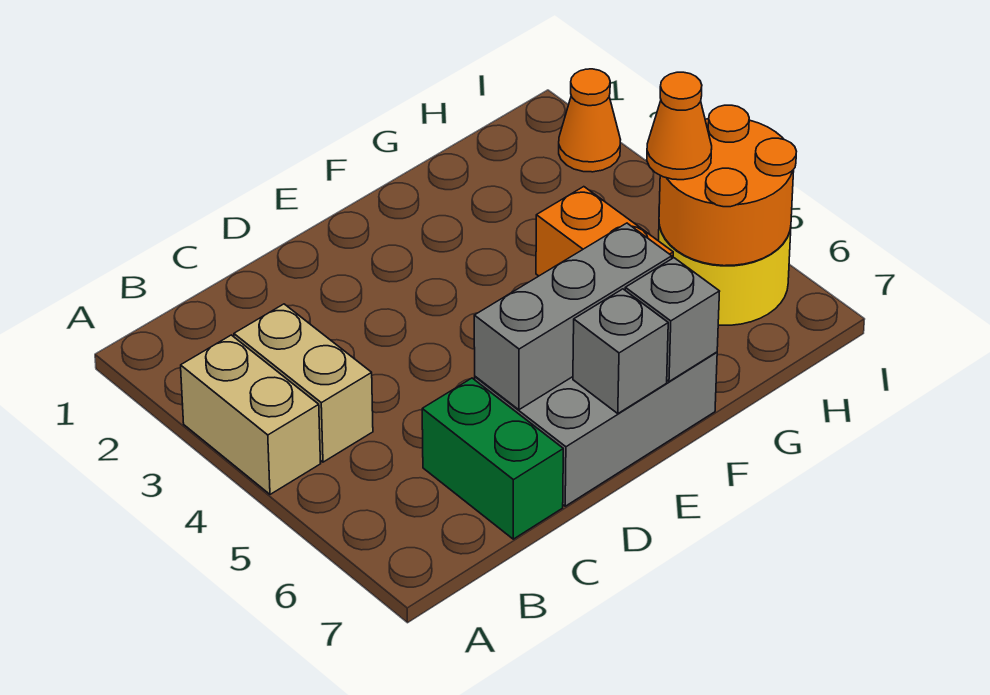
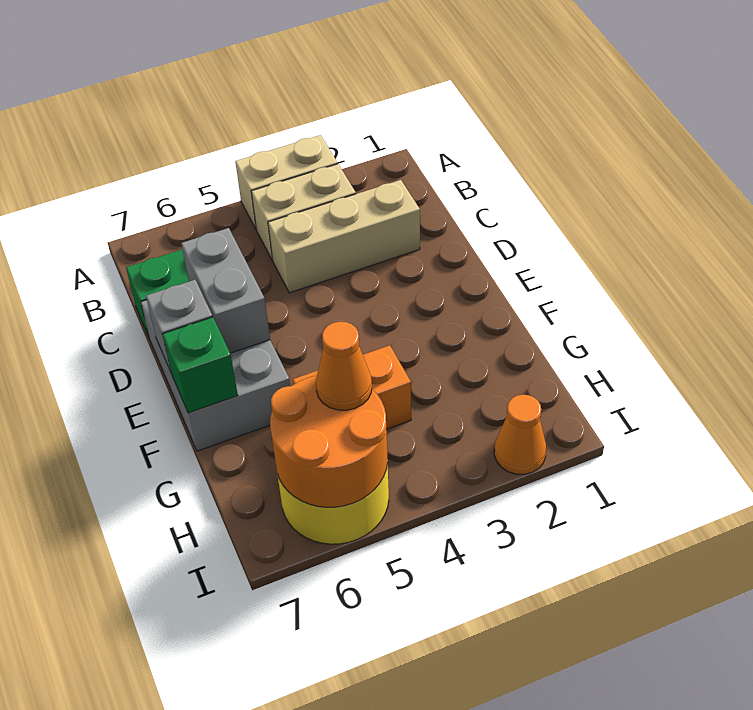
none -> tan 1x3 brick [268,180,420,293]
grey 1x3 brick [474,223,672,410] -> grey 1x2 brick [181,228,270,353]
grey 1x1 brick [625,258,720,382] -> green 1x1 brick [162,317,238,413]

